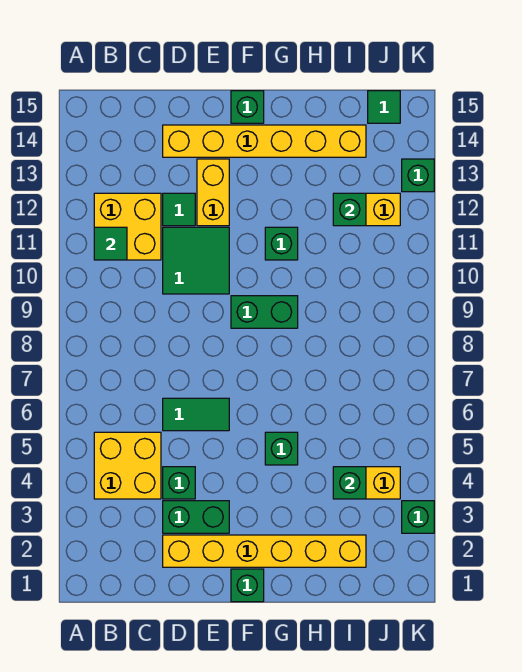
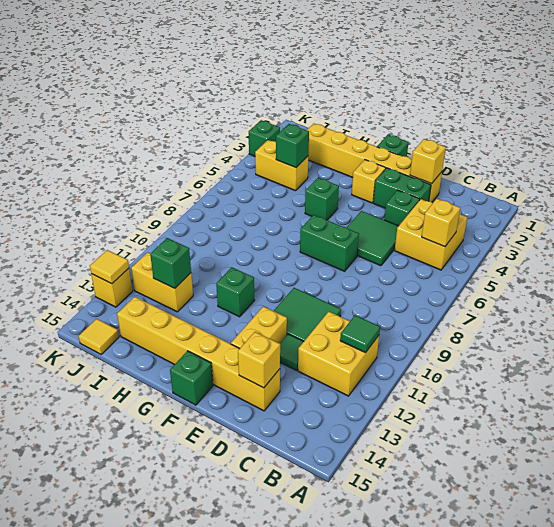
none -> yellow 1x1 brick [422,199,460,247]
none -> yellow 1x1 brick [410,139,446,184]
green 1x2 tile [163,398,229,431] -> green 2x2 tile [347,211,398,266]
none -> yellow 1x1 brick [238,332,280,388]
none -> yellow 1x1 brick [352,160,386,203]
green 1x2 brick [231,296,298,328] -> green 1x2 brick moved to [300,215,359,271]
green 1x1 tile [368,91,400,123] -> yellow 1x1 tile [79,319,119,354]
green 1x1 brick [402,159,434,192] -> yellow 1x1 brick [91,268,133,307]
none -> yellow 1x1 tile [90,250,129,284]

